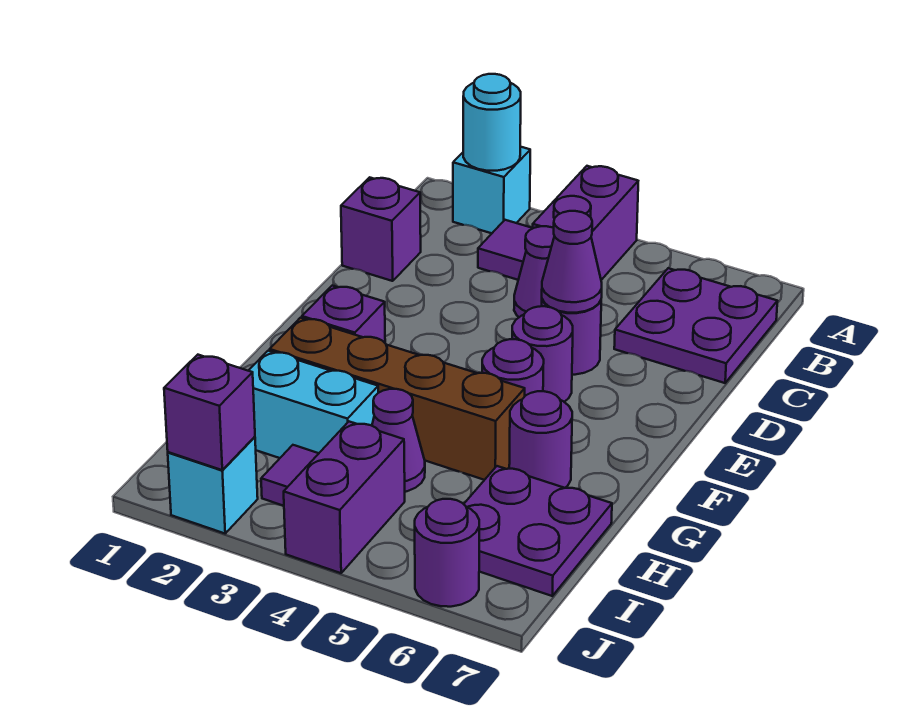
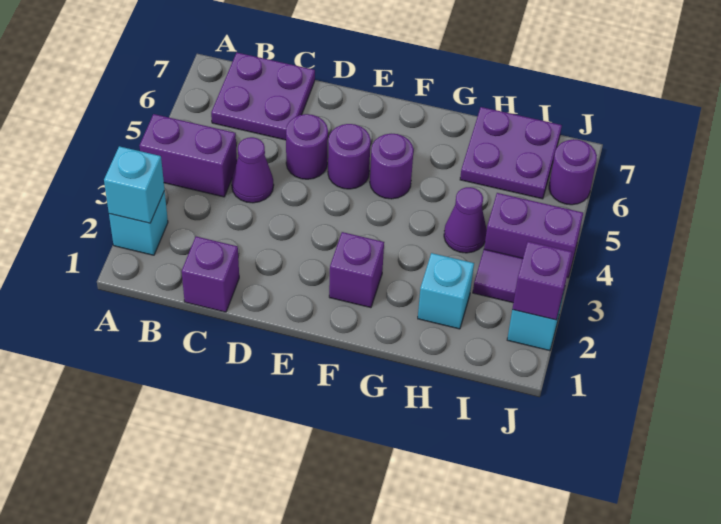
cyan 1x1 round brick [463,74,521,171] -> cyan 1x1 brick [104,146,165,223]
purple 1x1 tile [478,220,533,280] -> none
purple 1x1 cone [542,211,602,313] -> none
brown 1x4 brick [270,318,525,480] -> none
purple 1x1 round brick [509,391,572,488] -> none
cyan 1x2 brick [248,351,378,458] -> cyan 1x1 brick [418,253,474,329]

